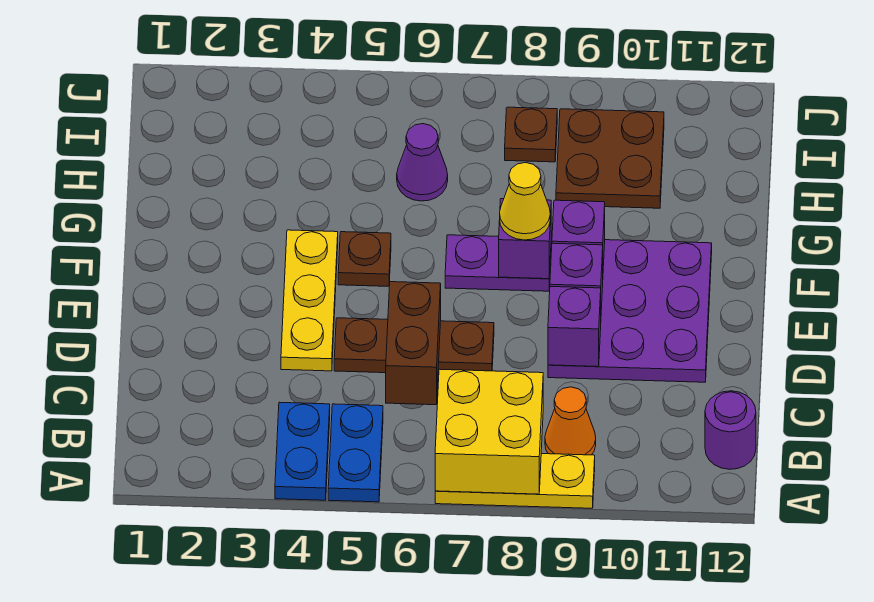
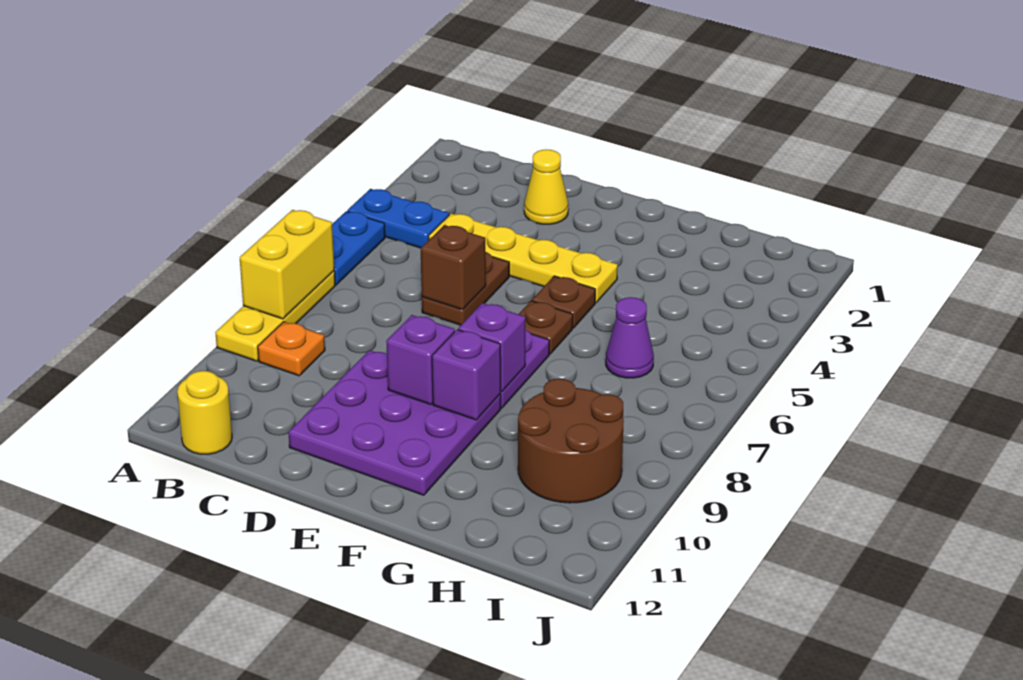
blue 1x2 plate [328,404,383,502] -> blue 1x2 plate turned to [332,211,385,285]
yellow 2x2 brick [435,369,543,494] -> yellow 1x2 brick [240,210,334,319]
orange 1x1 cone [545,387,596,455] -> orange 1x1 plate [258,322,325,376]
purple 1x1 round brick [705,391,756,469] -> yellow 1x1 round brick [177,371,232,454]
brown 1x2 brick [386,282,441,405] -> brown 1x1 brick [421,225,486,310]
yellow 1x3 plate [281,230,338,371] -> yellow 1x4 plate [429,213,618,303]
brown 1x3 plate [334,318,494,374] -> brown 1x2 plate [422,252,509,325]
purple 1x1 brick [548,287,601,367] -> none
yellow 1x1 cone [500,163,550,240] -> yellow 1x1 cone moved to [524,149,568,224]
brown 2x2 plate [556,109,664,208] -> brown 2x2 round brick [518,379,624,503]
brown 1x1 plate [505,107,557,162] -> brown 1x1 plate moved to [519,301,573,354]

